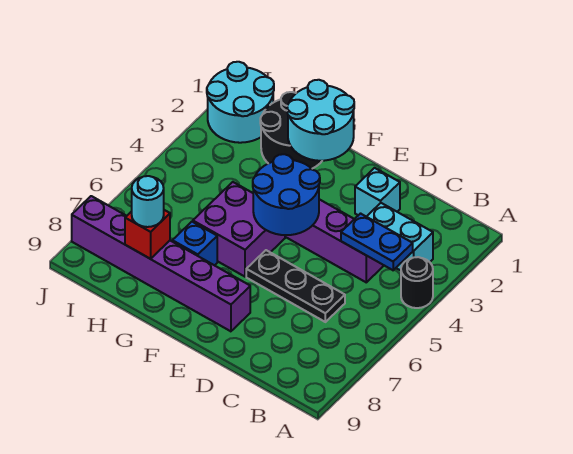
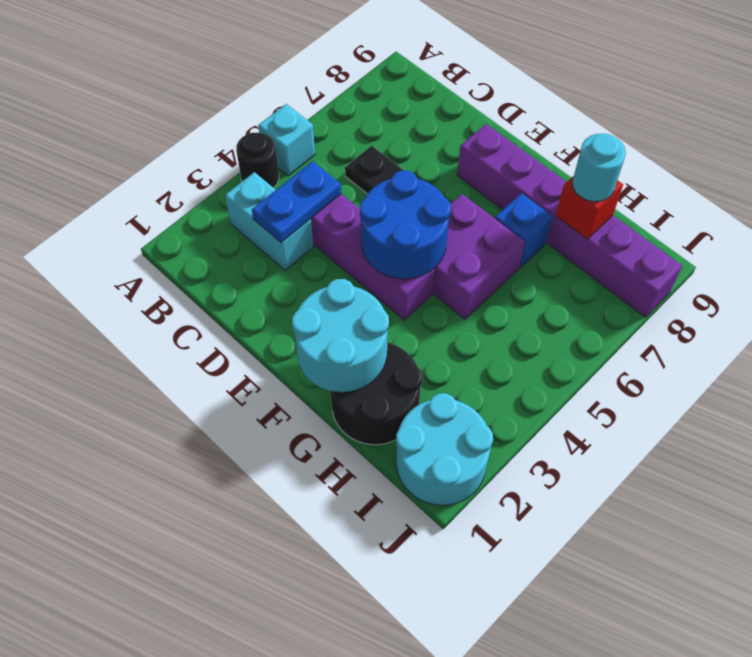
blue 1x2 plate [341,214,413,270] -> blue 1x2 plate turned to [252,161,341,243]
cyan 1x1 brick [355,168,400,217] -> cyan 1x1 brick moved to [258,104,315,176]

